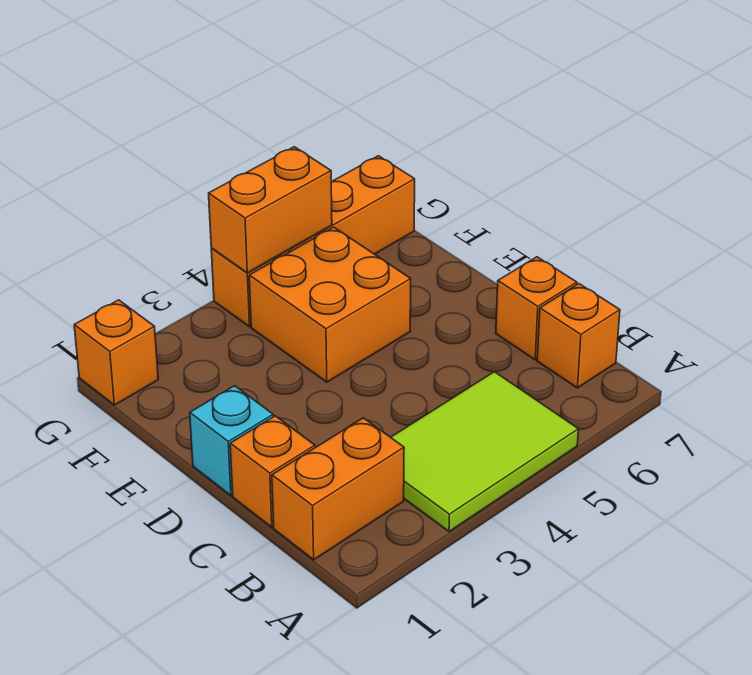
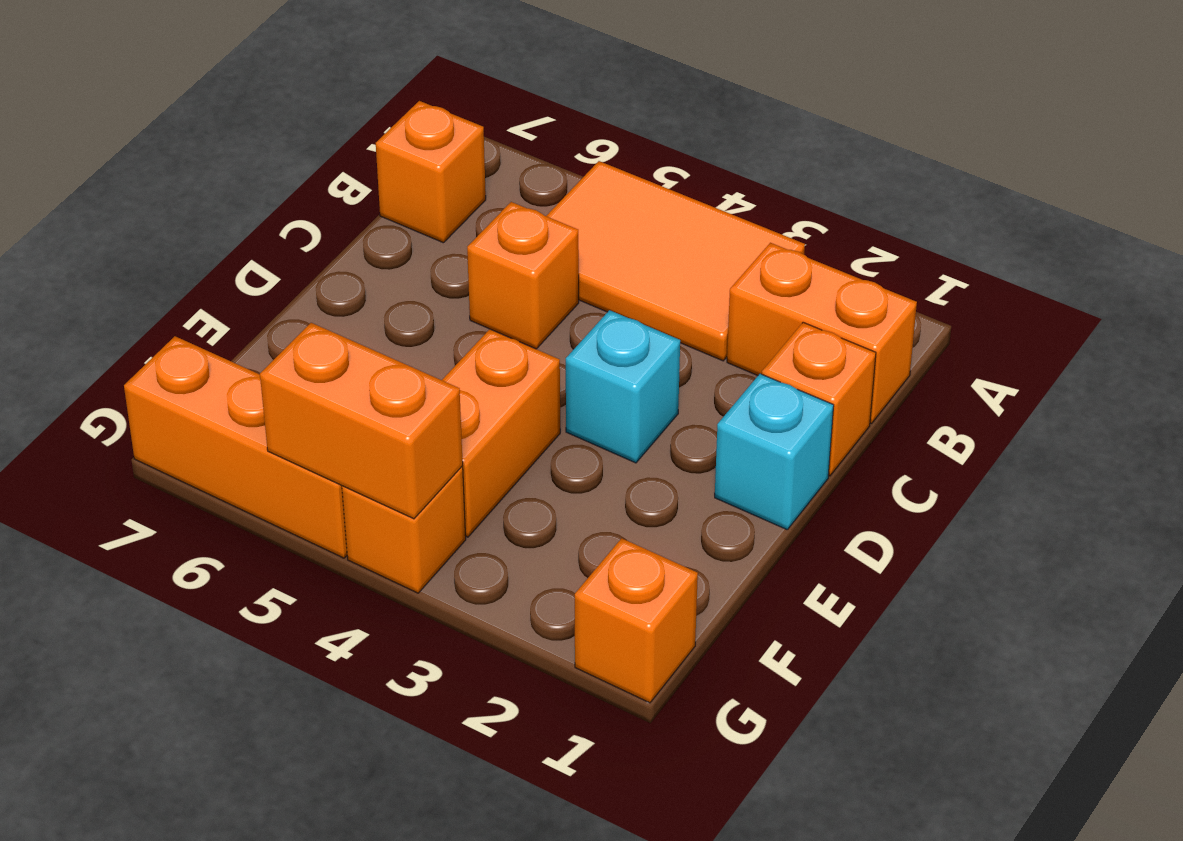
lime 2x3 tile [391,372,578,532] -> orange 2x3 tile [547,161,805,361]
orange 1x1 brick [496,257,577,360] -> orange 1x1 brick moved to [467,202,579,349]
none -> cyan 1x1 brick [566,310,680,463]
orange 2x2 brick [249,227,411,382] -> orange 1x2 brick [442,329,560,537]

